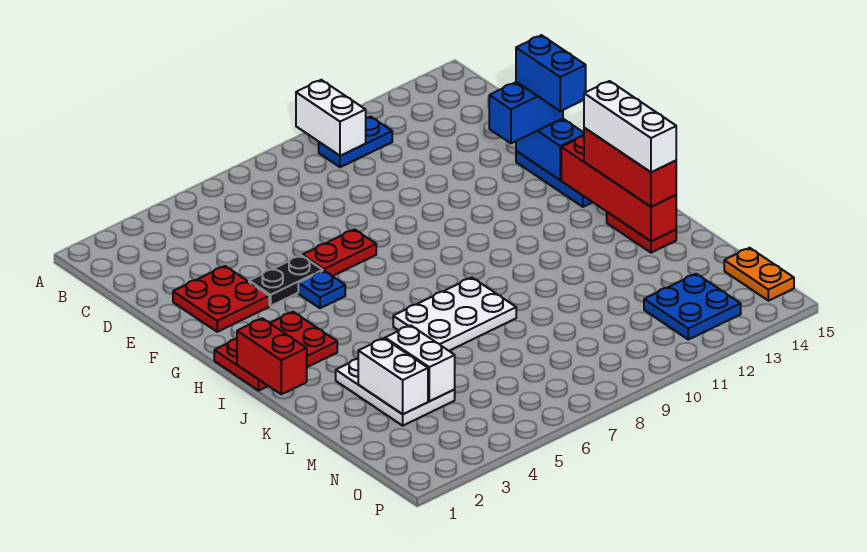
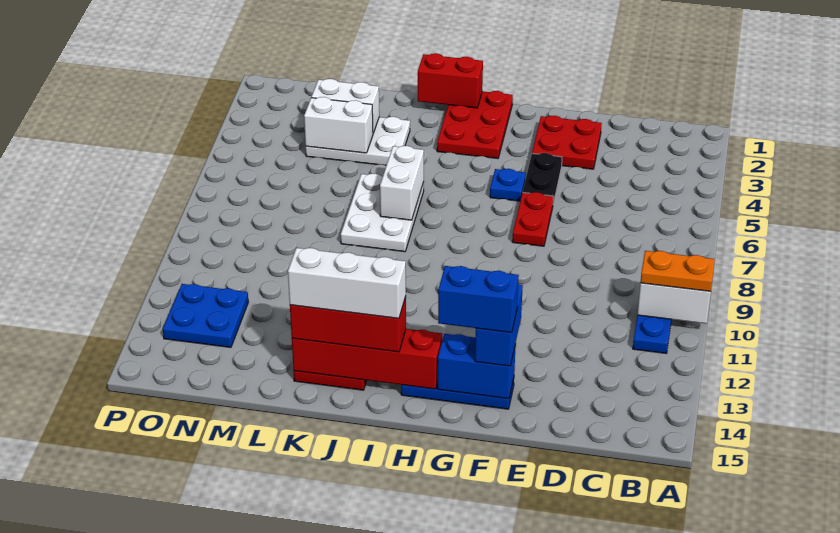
none -> white 1x2 brick [380,146,424,220]
orange 1x2 plate [724,248,794,301] -> orange 1x2 plate moved to [641,251,715,291]

